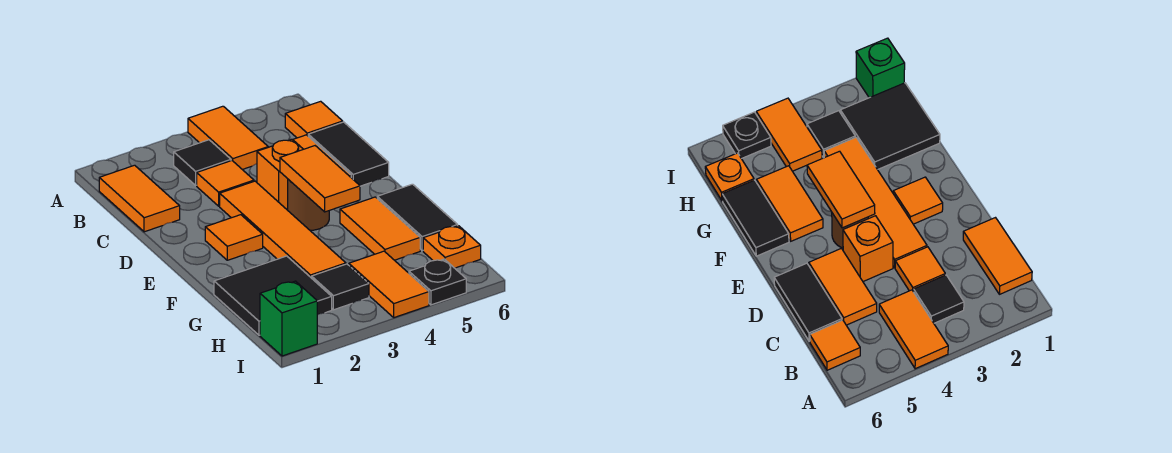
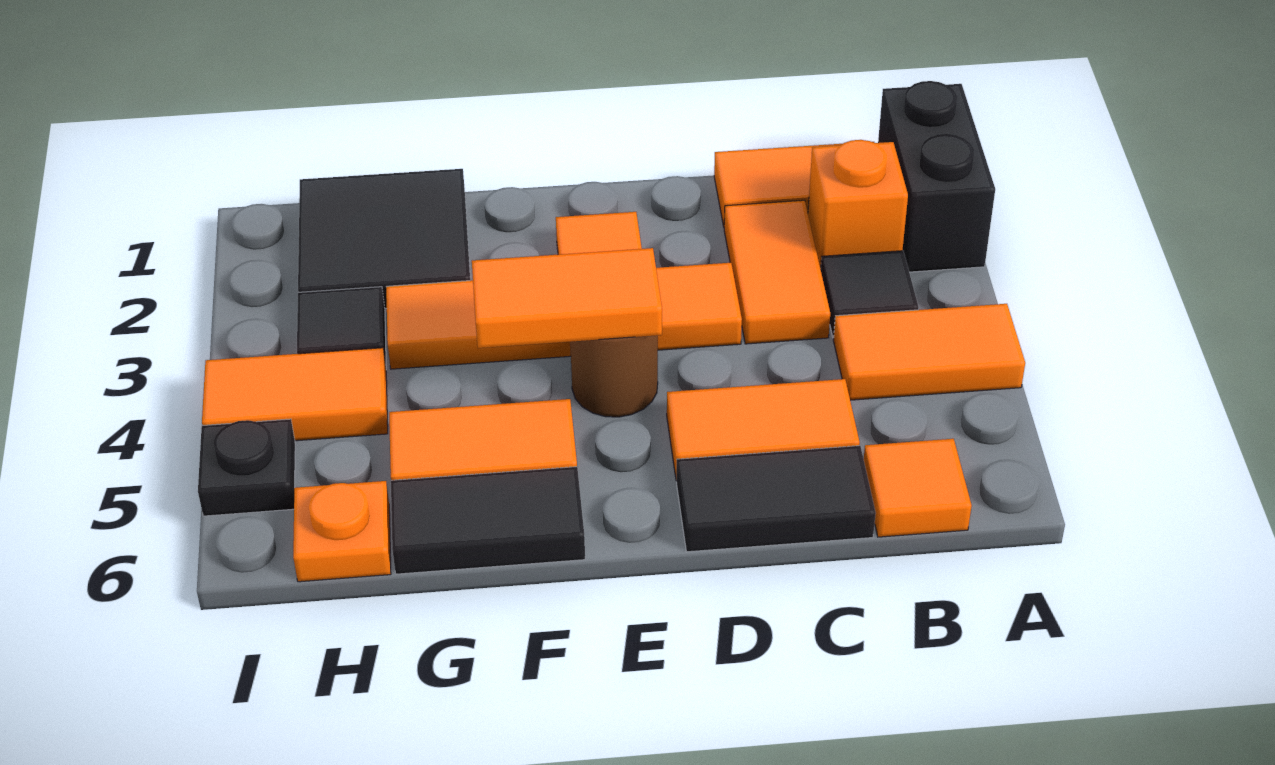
none -> black 1x2 brick [878,81,995,272]
orange 1x1 tile [197,161,254,206] -> orange 1x2 tile [724,200,830,344]
orange 1x1 brick [257,139,303,210] -> orange 1x1 brick moved to [808,140,908,269]
green 1x1 brick [260,281,317,356] -> none

